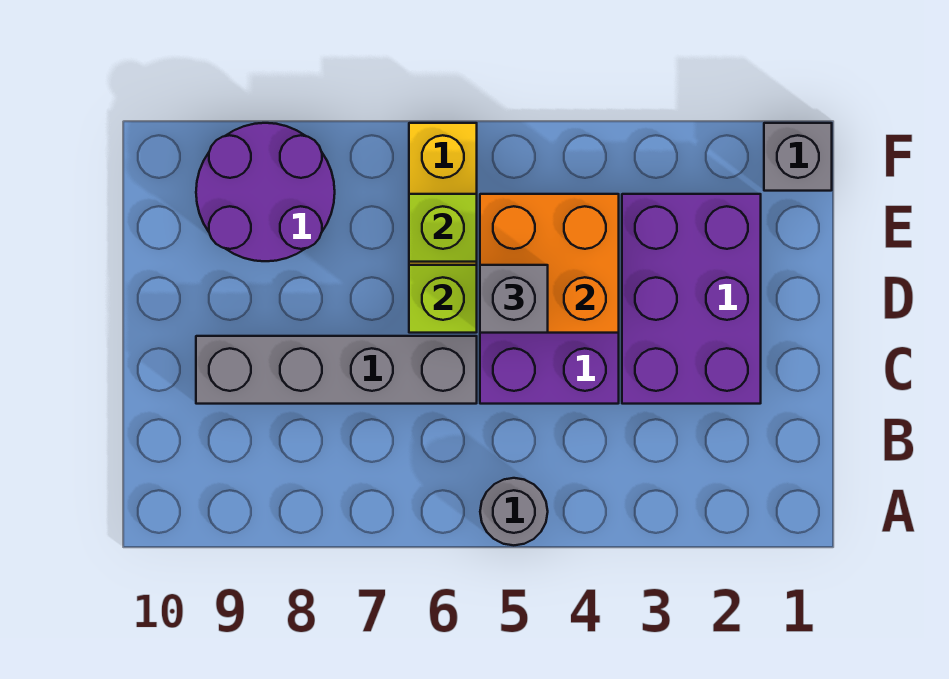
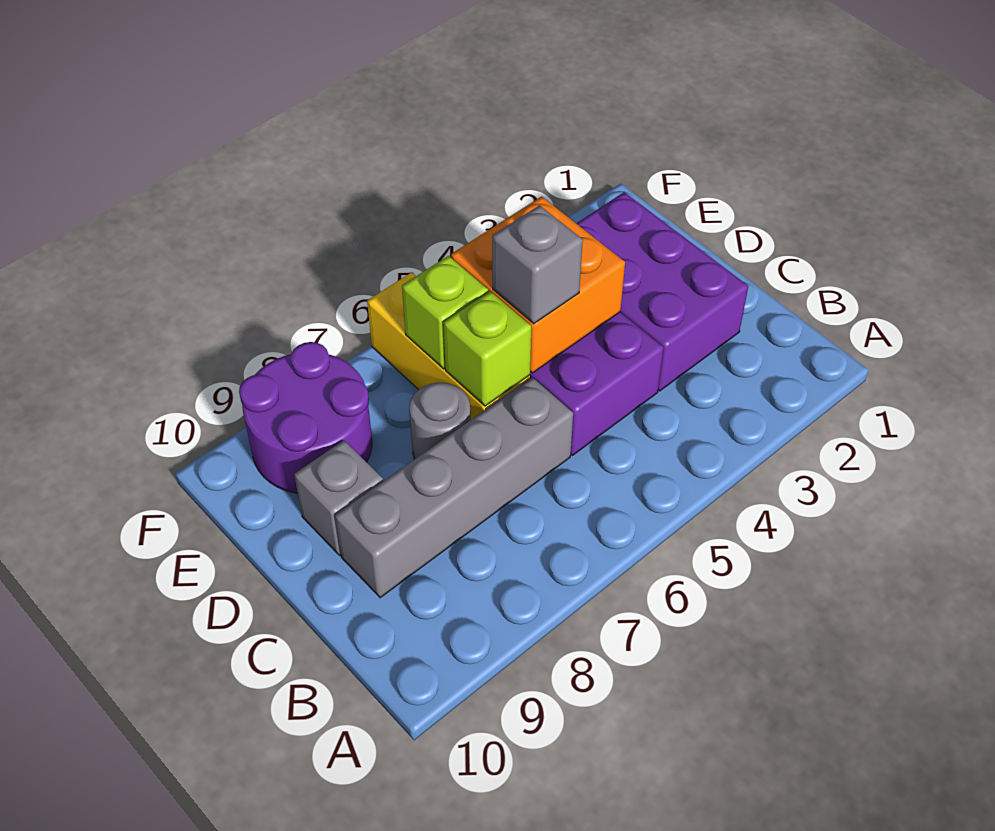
grey 1x1 round brick [480,478,548,545] -> grey 1x1 round brick moved to [409,383,470,459]
grey 1x1 brick [764,123,832,191] -> grey 1x1 brick moved to [294,440,383,556]

